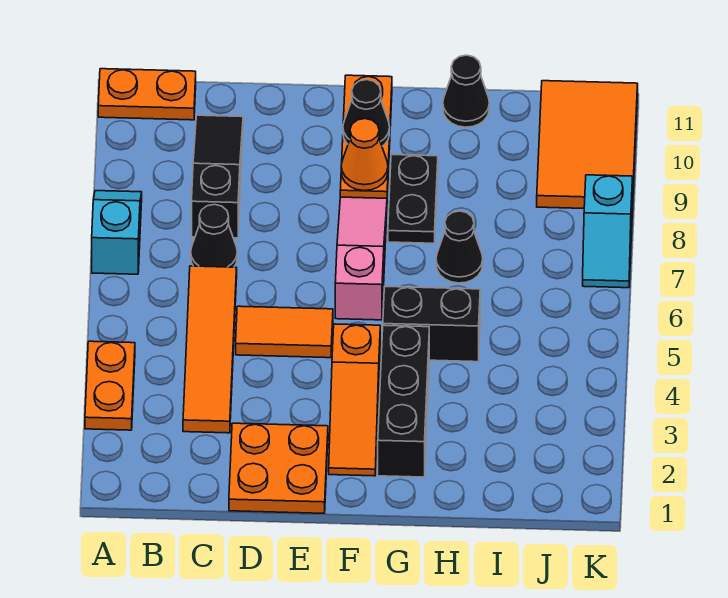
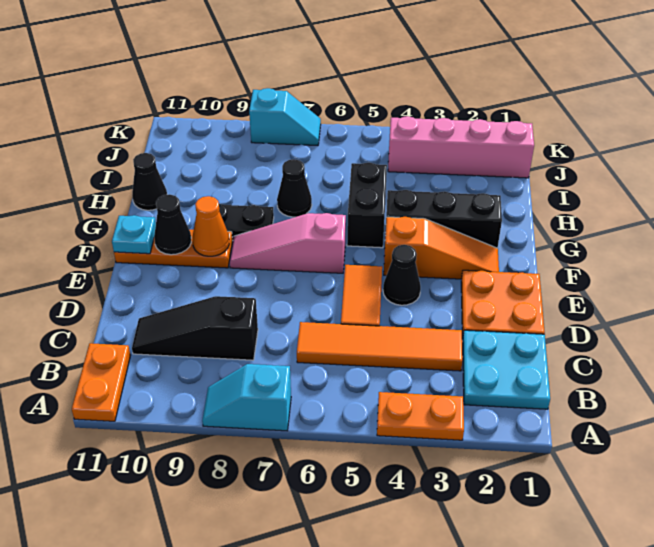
none -> cyan 2x2 plate [462,330,550,409]
black 1x1 cone [191,204,237,267] -> black 1x1 cone moved to [383,245,421,305]
none -> cyan 1x1 plate [112,215,156,254]
none -> pink 1x4 brick [388,116,534,178]
orange 2x3 tile [537,81,638,208] -> none

